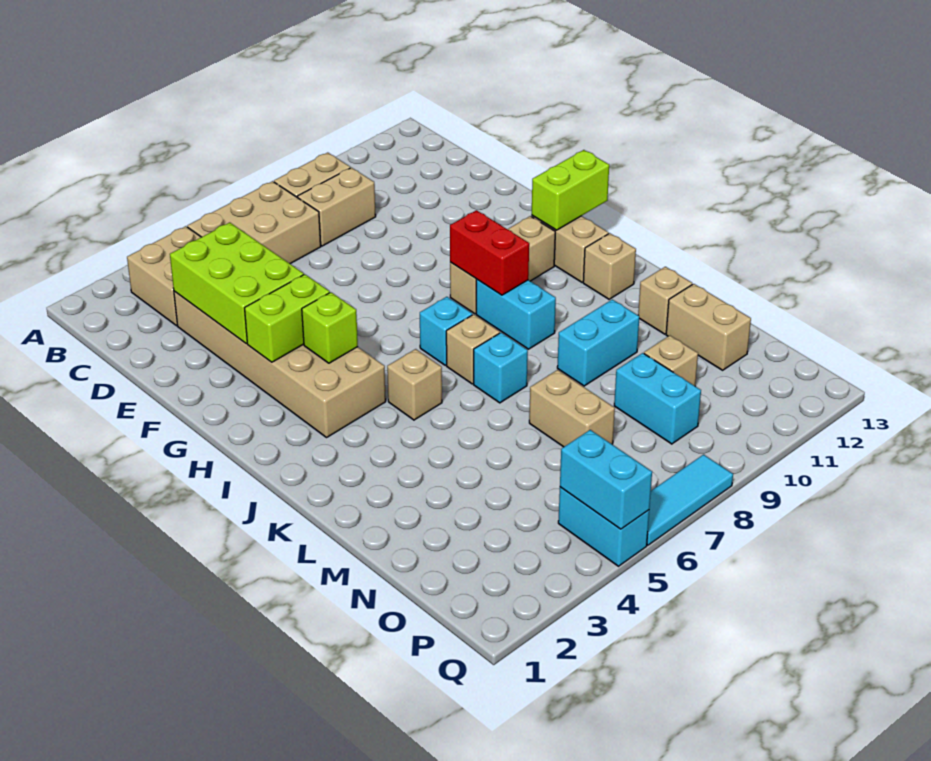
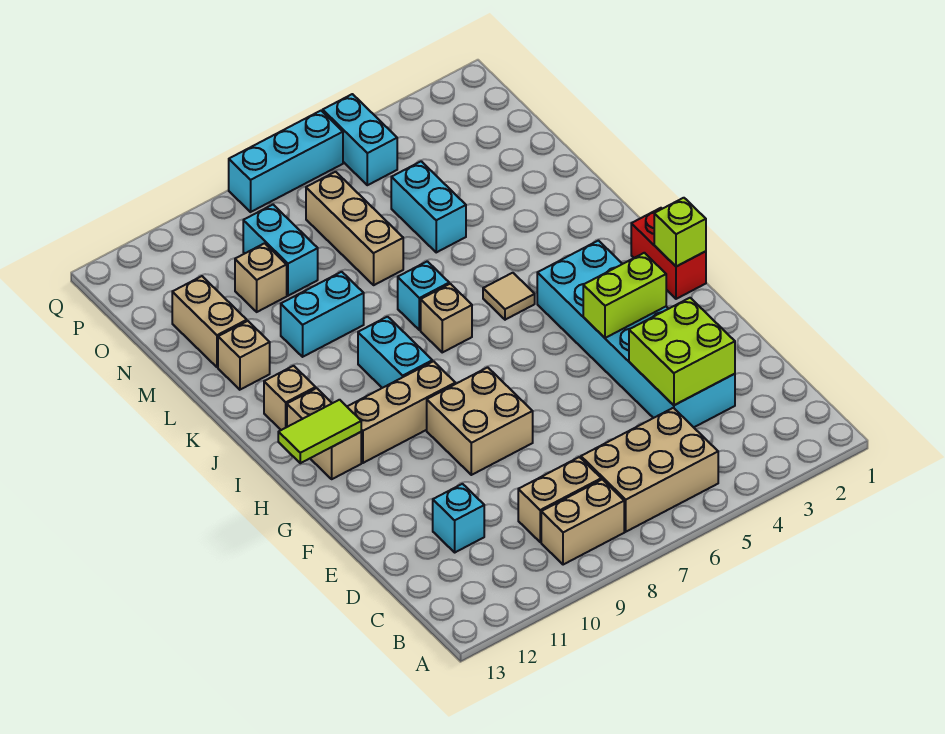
tan 2x2 brick [127,226,201,326] -> tan 2x2 brick moved to [427,367,533,475]
tan 2x6 brick [174,291,386,437] -> cyan 2x6 brick [537,241,735,427]
lime 2x3 brick [170,223,304,344] -> lime 2x2 brick [629,298,735,405]
lime 1x1 brick [302,292,358,363] -> lime 1x1 brick moved to [654,198,706,267]
red 1x2 brick [450,210,529,295] -> red 1x2 brick moved to [631,208,706,299]
lime 1x2 brick [532,150,609,230] -> lime 1x2 tile [278,400,361,463]
cyan 1x1 brick [420,297,472,365] -> cyan 1x1 brick moved to [433,484,484,552]
tan 1x1 brick [387,349,442,420] -> tan 1x1 tile [483,273,535,320]
tan 1x2 brick [529,370,615,447] -> tan 1x3 brick [306,172,403,285]
cyan 1x2 brick [560,430,652,529] -> cyan 1x2 brick moved to [391,161,466,252]
cyan 1x3 tile [647,455,733,545] -> cyan 1x3 brick [229,111,343,212]

